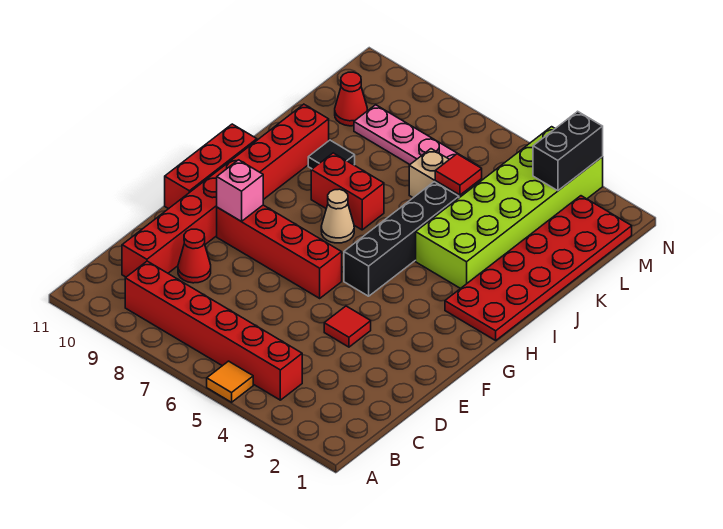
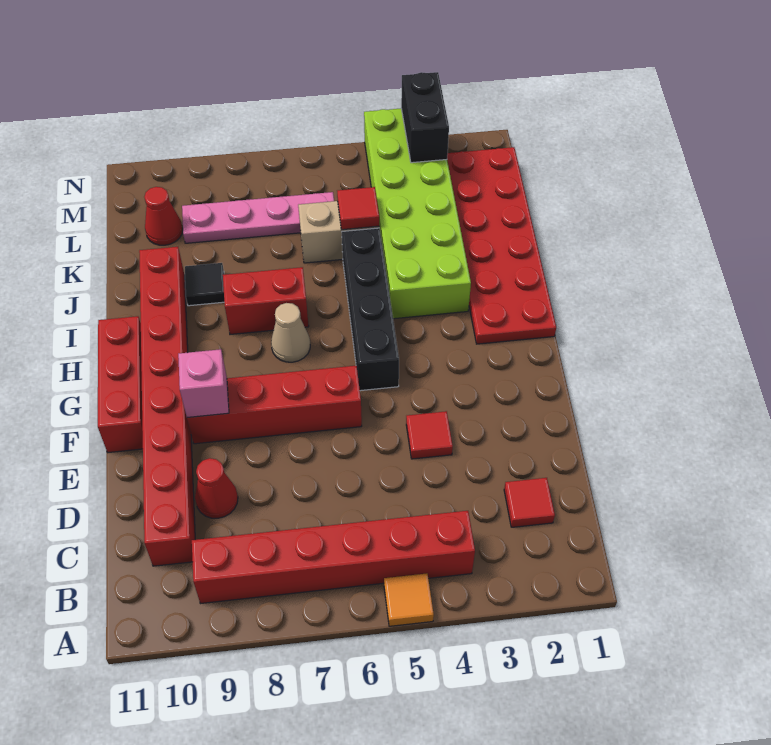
none -> red 1x1 tile [504,478,555,527]

